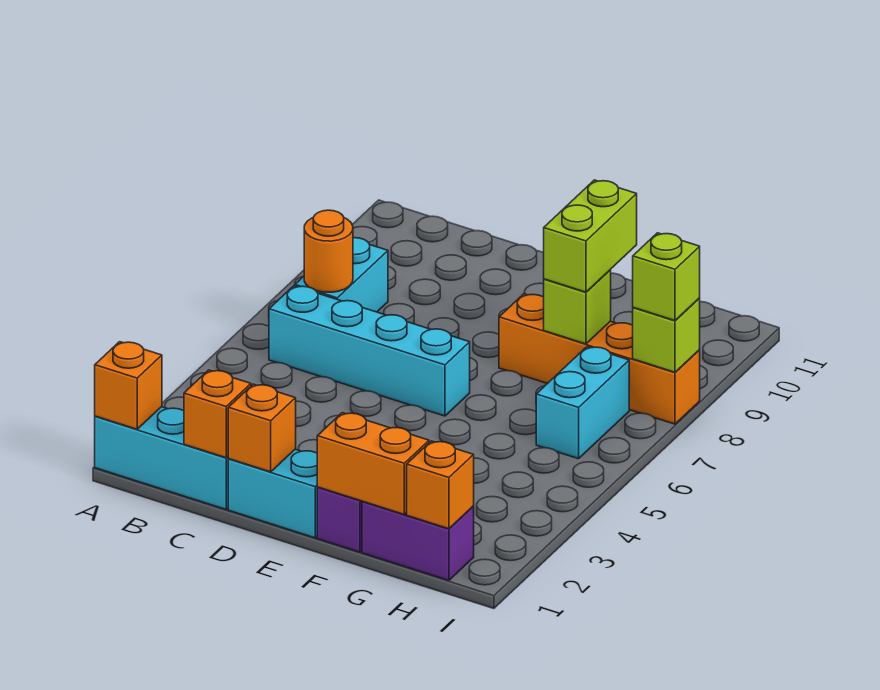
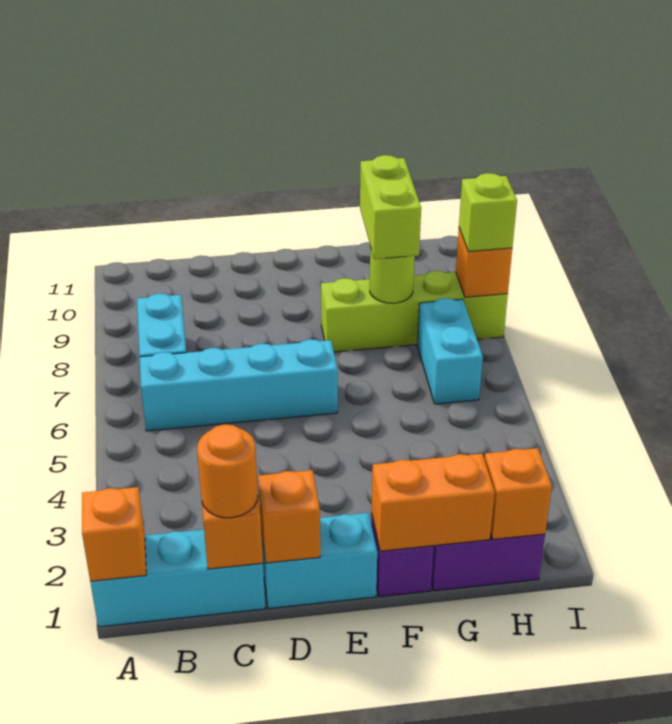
orange 1x1 round brick [304,210,353,292] -> orange 1x1 round brick moved to [197,424,258,518]
orange 1x4 brick [499,294,700,424] -> lime 1x4 brick [321,271,508,352]
lime 1x1 brick [544,270,611,344] -> lime 1x1 round brick [370,247,415,303]
lime 1x1 brick [633,298,700,372] -> orange 1x1 brick [456,229,512,297]

